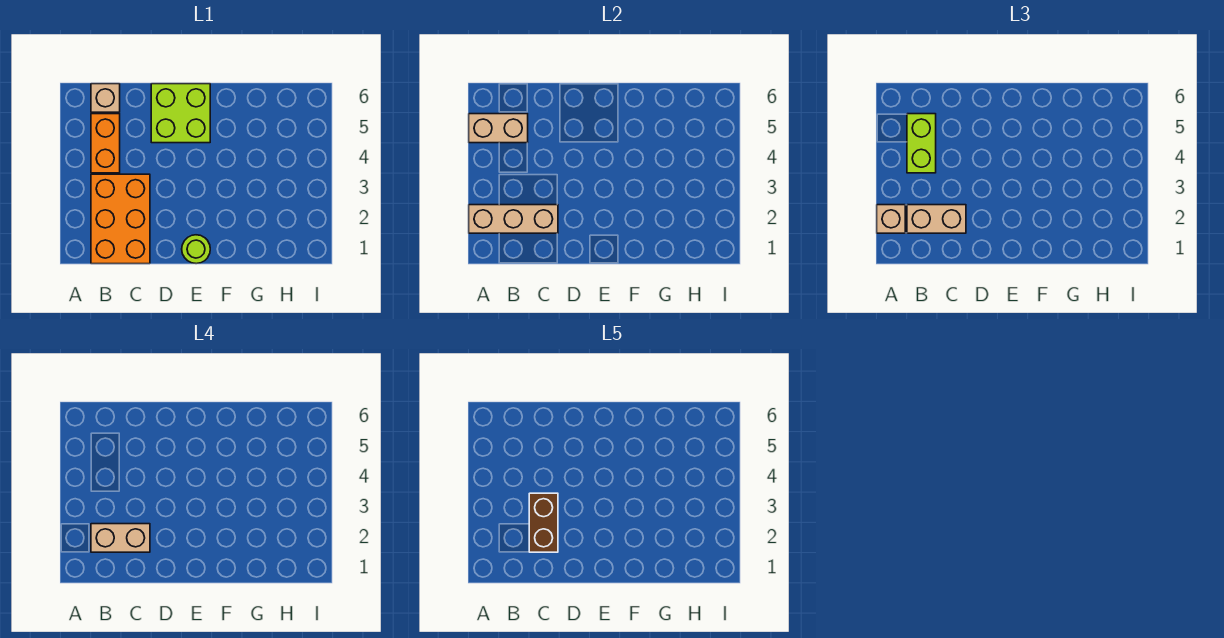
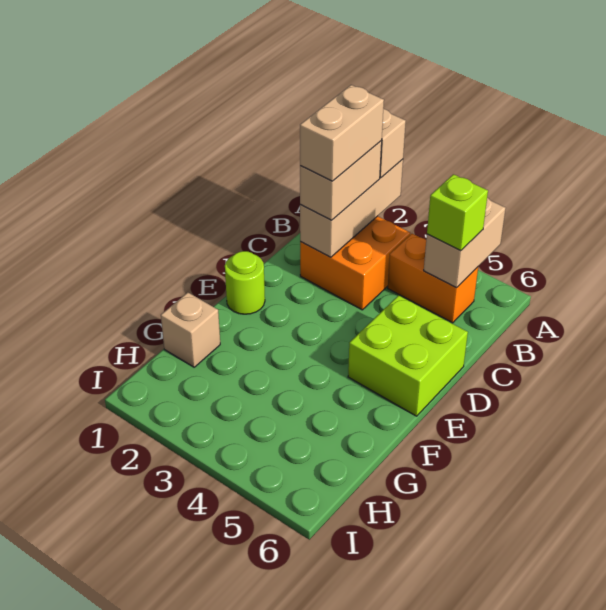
orange 2x3 brick [91,174,150,264] -> orange 2x2 brick [300,216,410,310]
lime 1x2 brick [907,114,936,173] -> lime 1x1 brick [427,174,488,251]
tan 1x1 brick [91,84,120,112] -> tan 1x1 brick moved to [161,292,220,367]
brown 1x2 brick [529,493,558,552] -> none

